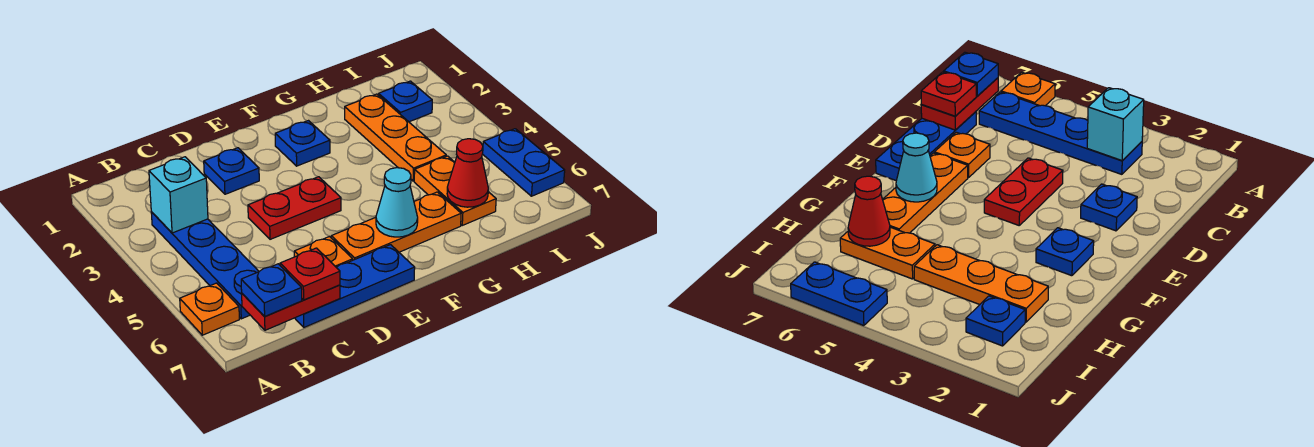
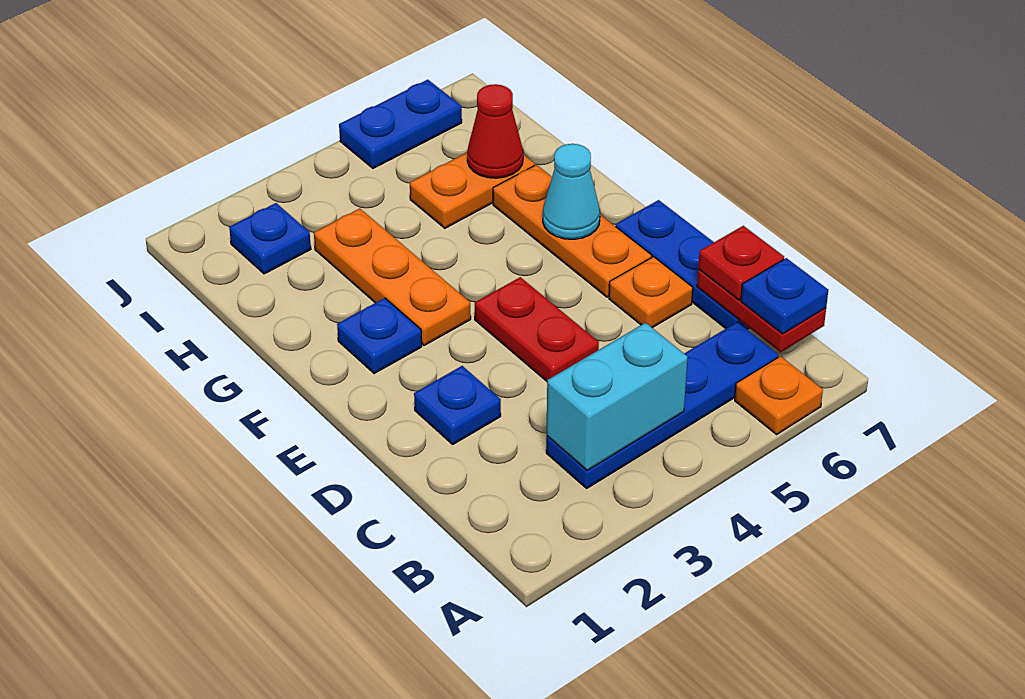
cyan 1x1 brick [149,157,208,233] -> cyan 1x2 brick [547,323,687,470]
orange 1x3 plate [345,94,446,181] -> orange 1x3 plate turned to [314,208,471,346]

